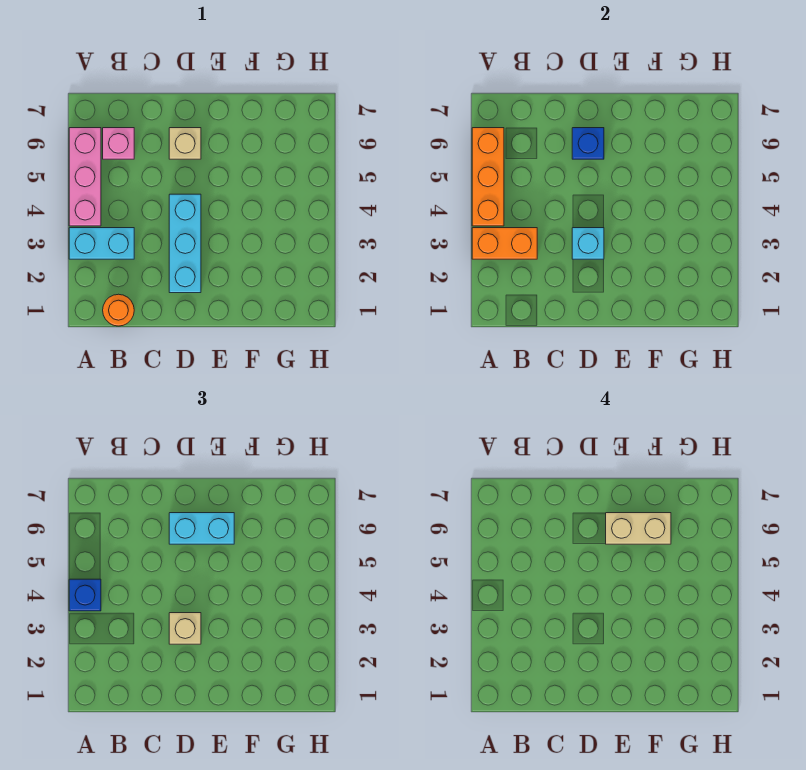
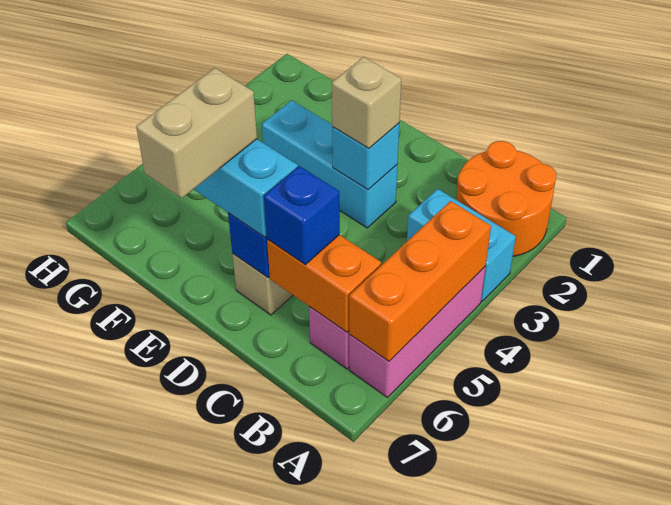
orange 1x2 brick [472,228,537,259] -> orange 1x2 brick moved to [267,235,381,333]
blue 1x1 brick [69,579,101,611] -> blue 1x1 brick moved to [264,166,340,265]
orange 1x1 round brick [103,294,134,326] -> orange 2x2 round brick [456,141,556,256]
cyan 1x3 brick [169,194,201,293] -> cyan 1x3 brick turned to [262,100,398,228]
tan 1x2 brick [606,513,671,544] -> tan 1x2 brick turned to [136,68,257,198]

